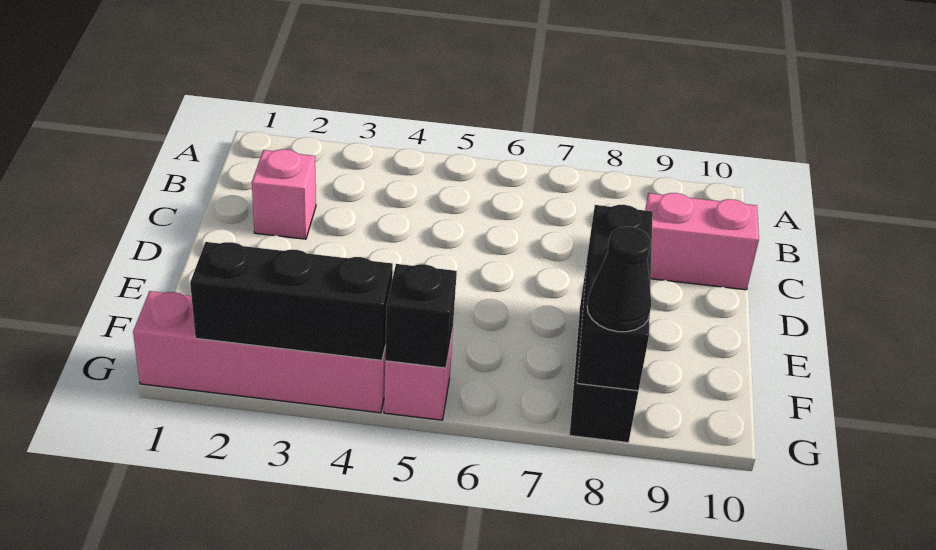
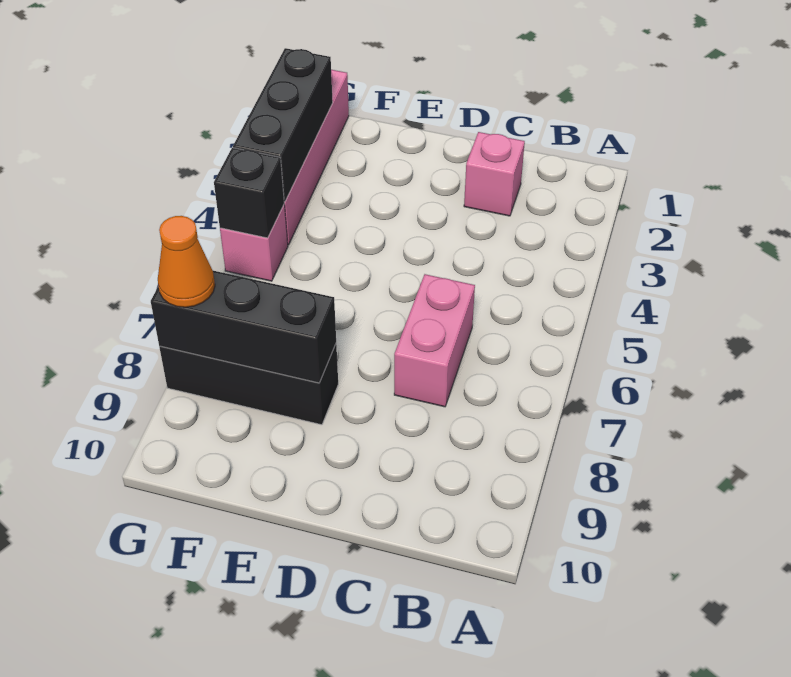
pink 1x2 brick [645,193,759,290] -> pink 1x2 brick moved to [394,274,475,407]
black 1x1 cone [587,227,652,332] -> orange 1x1 cone [158,216,215,307]

